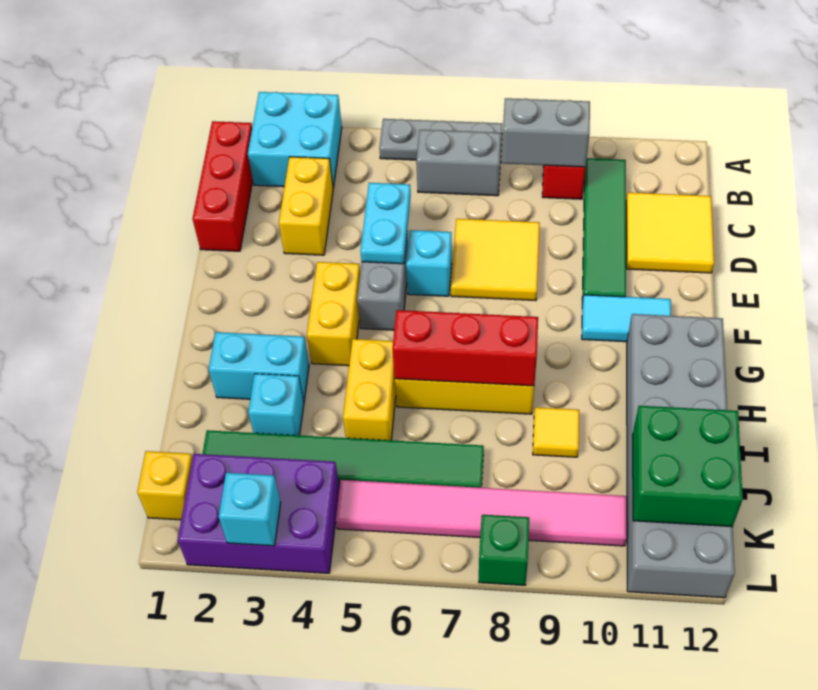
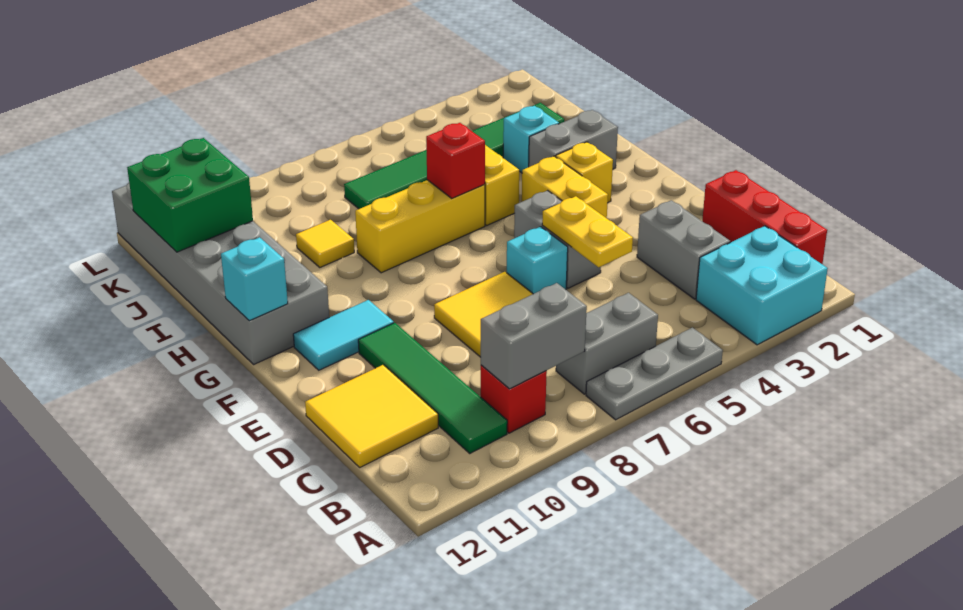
yellow 1x2 brick [279,157,333,255] -> grey 1x2 brick [637,200,730,299]
cyan 1x2 plate [361,183,411,264] -> yellow 1x2 plate [542,196,633,267]
cyan 1x2 brick [209,332,309,402] -> grey 1x2 brick [529,110,618,169]
red 1x3 brick [392,310,538,386] -> red 1x1 brick [426,123,485,198]
yellow 1x1 brick [137,451,192,520] -> yellow 1x1 brick moved to [556,142,613,202]
purple 2x3 brick [178,454,340,573] -> none
pink 1x6 tile [336,480,627,546] -> none
cyan 1x1 brick [219,473,281,546] -> cyan 1x1 brick moved to [221,237,288,321]
green 1x1 brick [479,515,529,585] -> none

